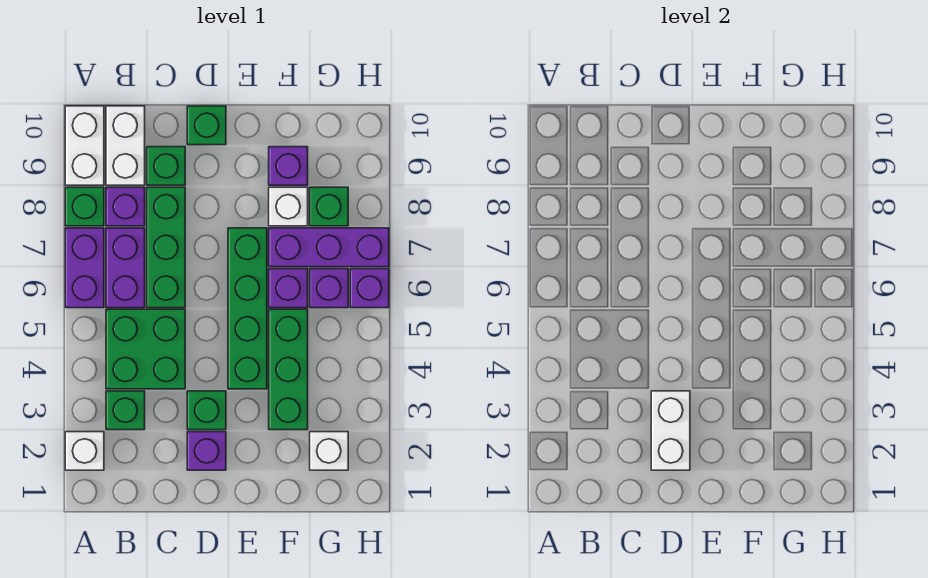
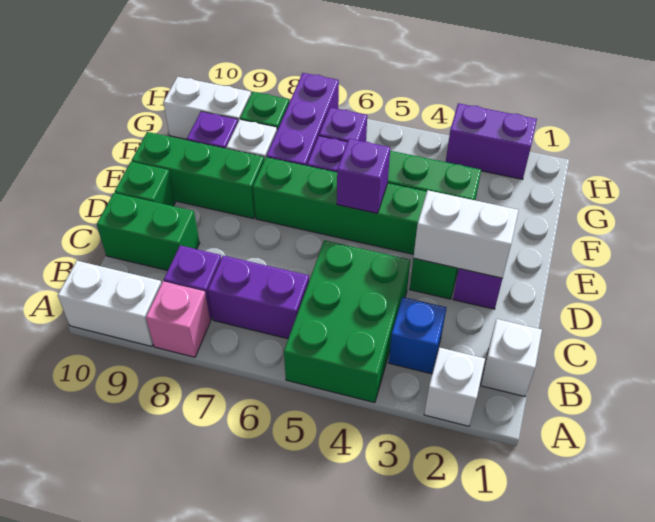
purple 1x2 brick [65,228,104,308] -> purple 1x2 brick moved to [446,103,537,179]
green 1x1 brick [65,187,104,226] -> pink 1x1 brick [146,281,210,357]
green 1x1 brick [106,391,145,430] -> blue 1x1 brick [389,297,447,374]
green 2x2 brick [106,309,185,389] -> green 2x3 brick [284,240,411,403]
white 1x2 brick [106,106,145,185] -> white 1x2 brick moved to [163,77,251,139]
green 1x3 brick [147,187,185,308] -> green 1x3 brick moved to [132,132,264,219]
green 1x1 brick [147,147,185,185] -> green 1x2 brick [97,193,199,271]
white 1x1 brick [310,432,348,470] -> white 1x1 brick moved to [481,319,542,397]
purple 1x1 brick [350,269,389,308] -> purple 1x1 brick moved to [337,139,390,213]

